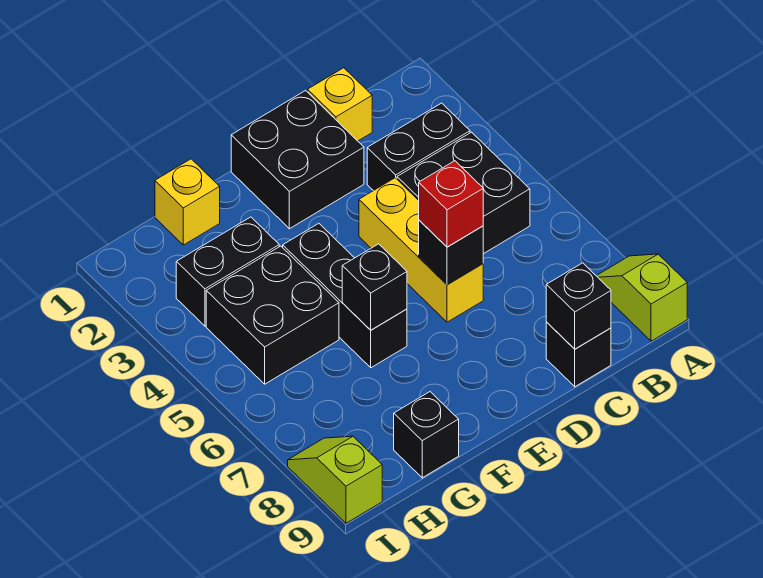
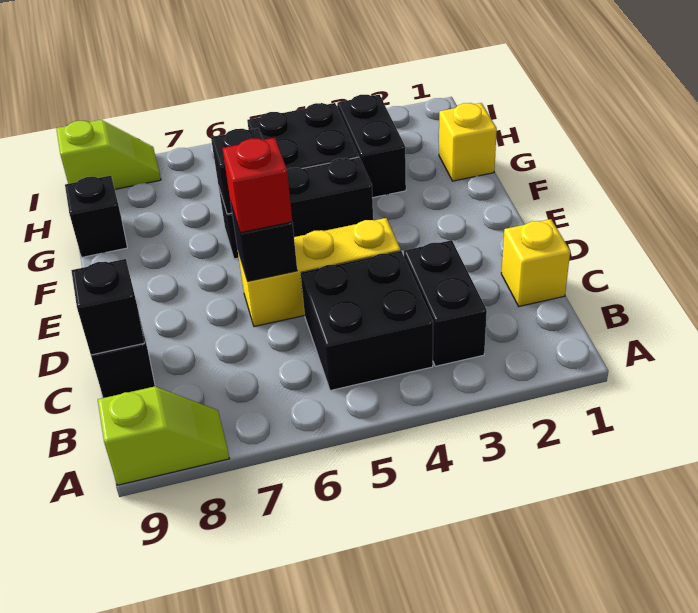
black 2x2 brick [231,91,364,229] -> none

